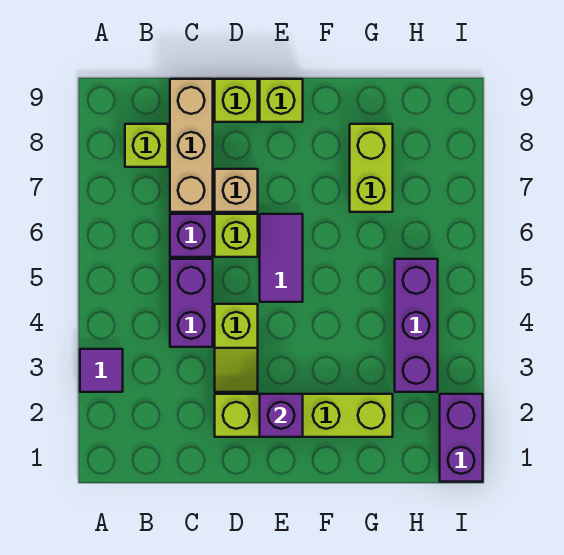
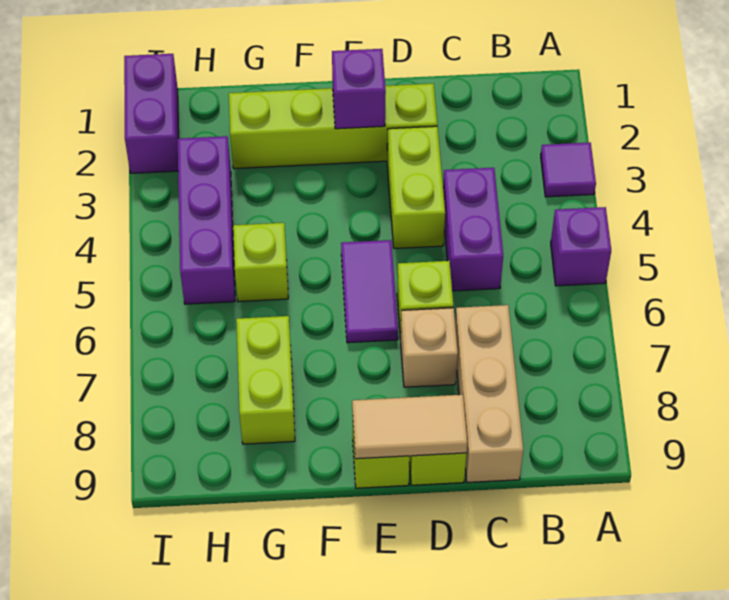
lime 1x1 brick [125,124,168,167] -> lime 1x1 brick moved to [233,223,288,302]
purple 1x1 brick [170,214,213,257] -> purple 1x1 brick moved to [551,207,611,286]
lime 1x2 slope [215,304,258,392] -> lime 1x2 brick [387,126,445,248]
none -> tan 1x2 tile [352,395,467,459]

